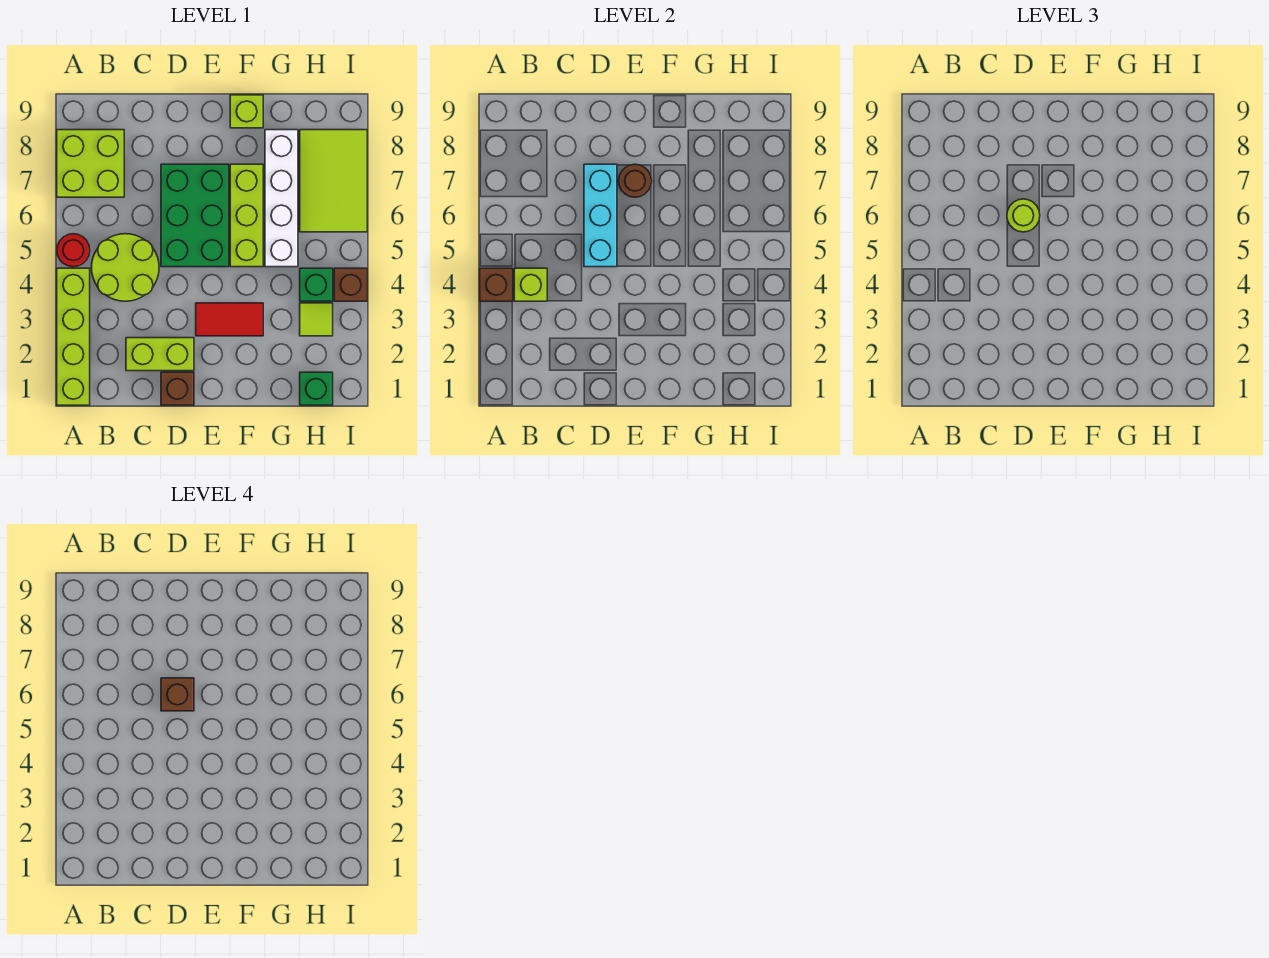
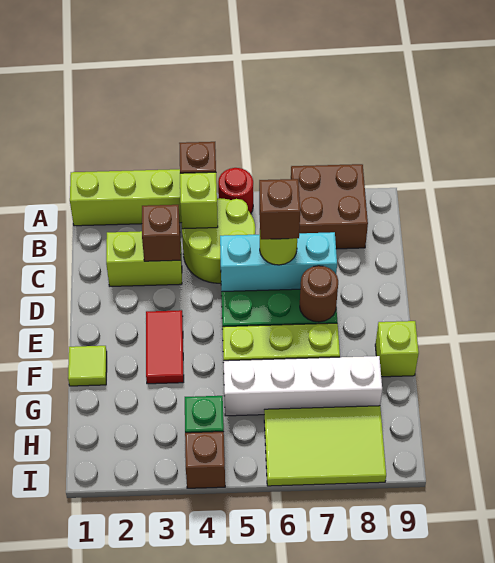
lime 2x2 brick [57,130,124,197] -> brown 2x2 brick [291,164,368,249]
lime 1x2 brick [126,338,194,371] -> lime 1x2 brick turned to [106,231,182,286]
brown 1x1 brick [161,372,194,405] -> brown 1x1 brick moved to [142,205,181,261]
green 1x1 brick [300,372,333,405] -> none
lime 1x1 tile [300,303,333,336] -> lime 1x1 tile moved to [68,346,107,386]

